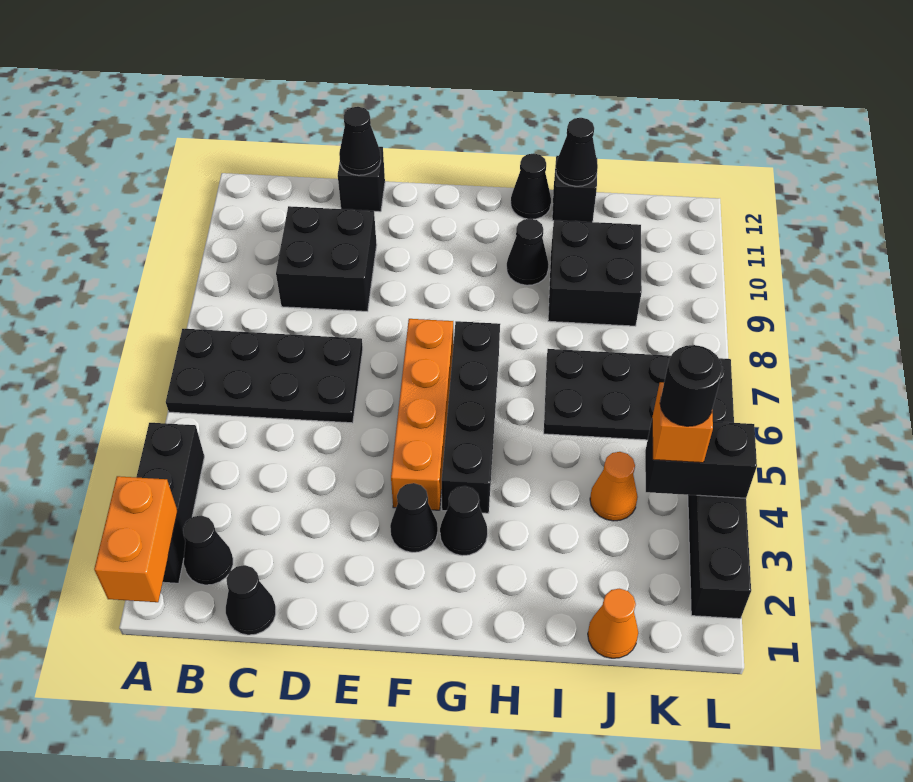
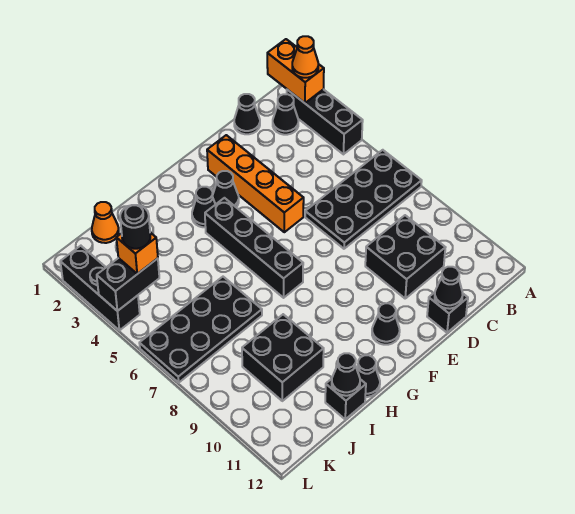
orange 1x4 brick [391,319,453,510] -> orange 1x4 brick moved to [207,135,304,232]
black 1x1 cone [507,219,549,285] -> black 1x1 cone moved to [372,303,400,345]
orange 1x1 cone [590,452,638,521] -> orange 1x1 cone moved to [292,36,318,78]

